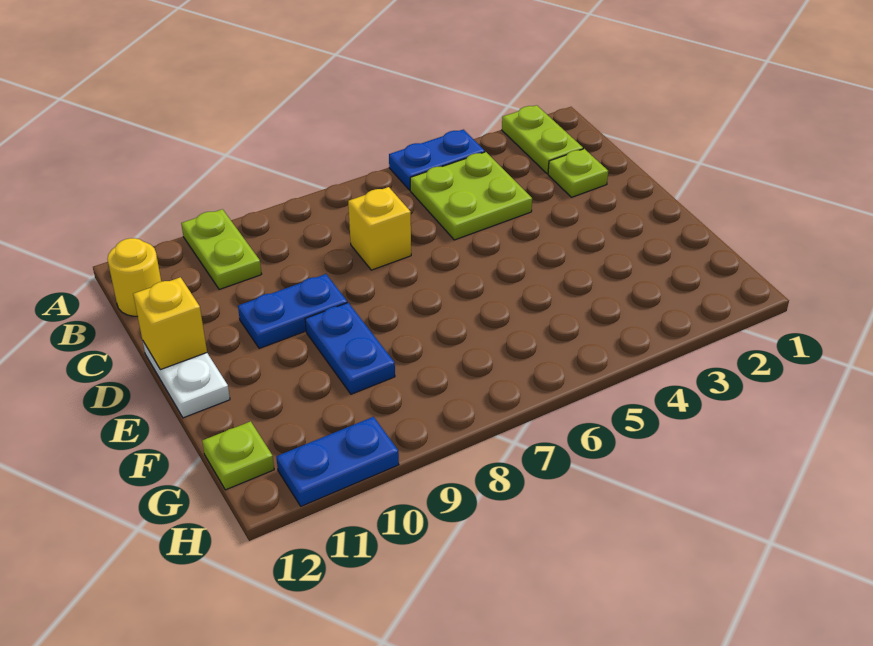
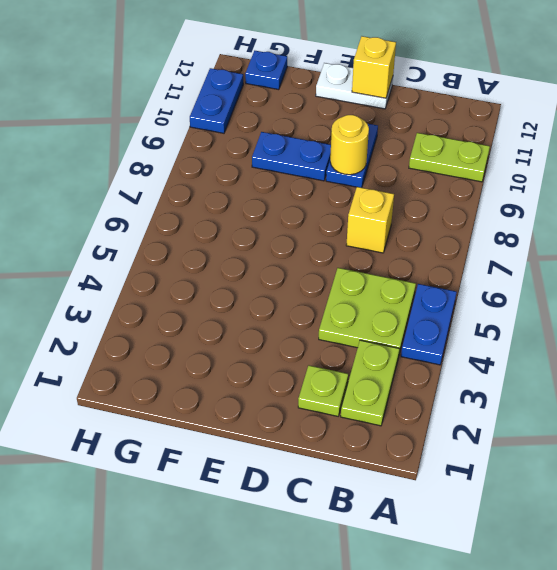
lime 1x2 plate [502,105,583,174] -> lime 1x2 plate turned to [341,340,400,426]
yellow 1x1 round brick [107,238,161,316] -> yellow 1x1 round brick moved to [330,115,369,175]
lime 1x1 plate [202,421,274,490] -> blue 1x1 plate [245,51,287,90]

